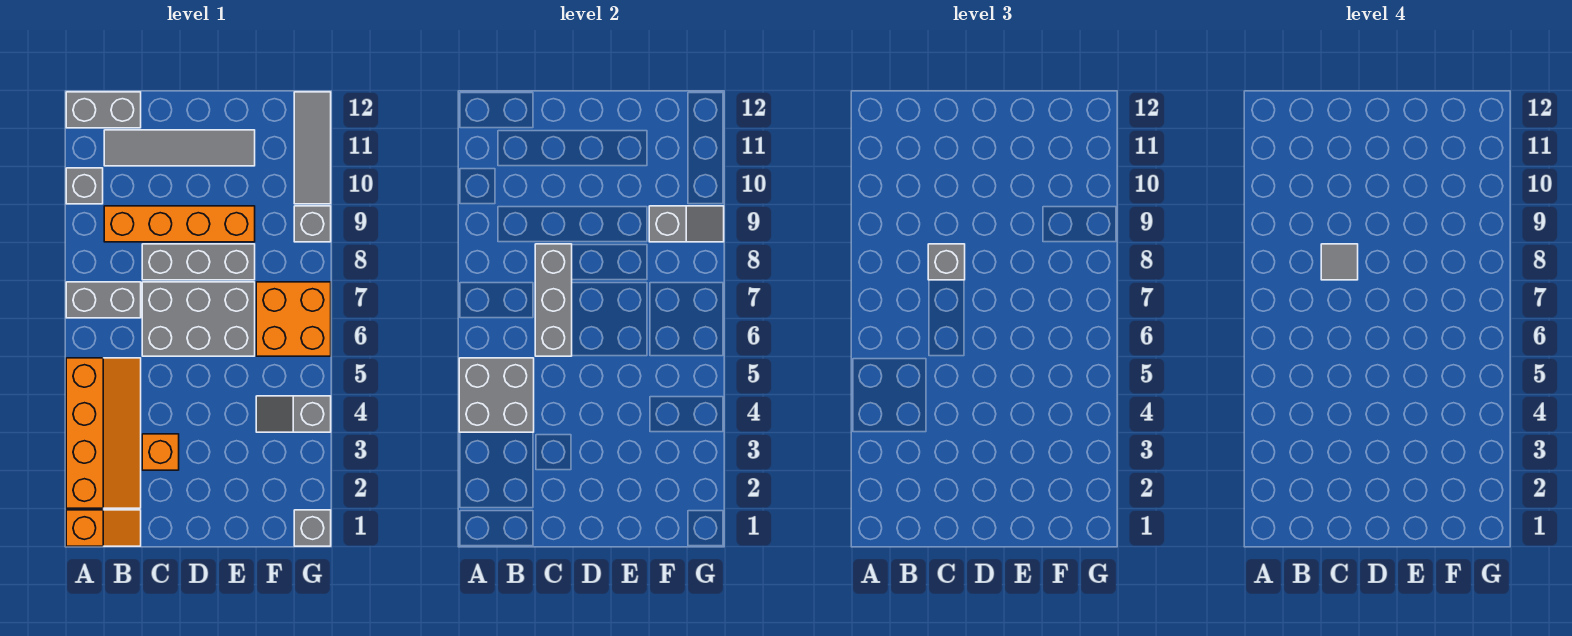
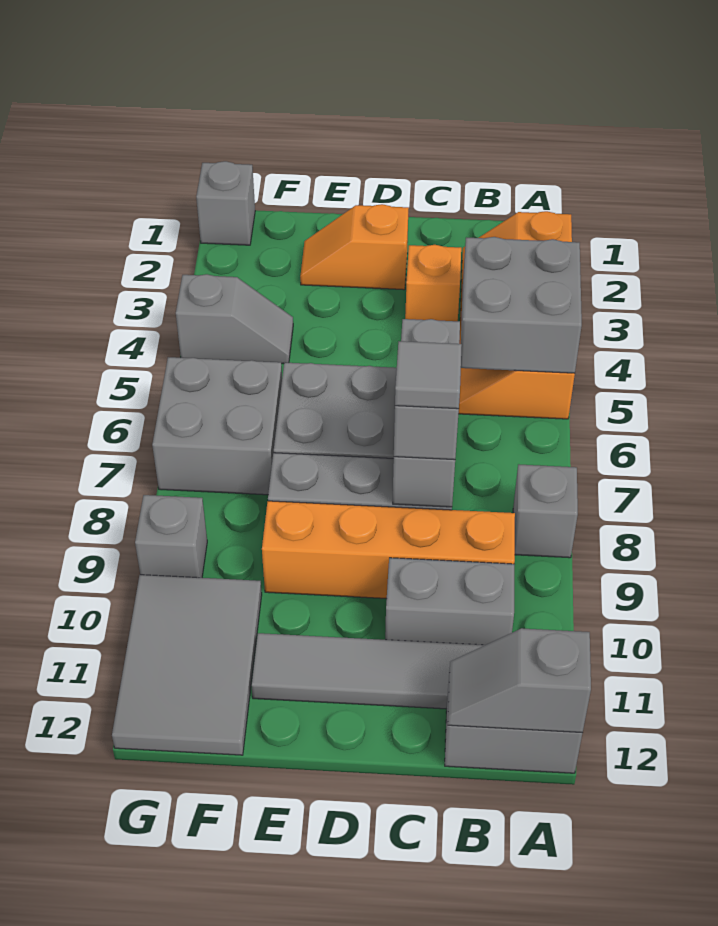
orange 1x2 slope [66,510,141,546] -> orange 1x2 slope moved to [300,204,409,290]
grey 1x2 brick [66,282,141,318] -> grey 1x2 brick moved to [385,558,515,645]
grey 1x1 brick [66,168,103,204] -> grey 1x1 brick moved to [513,464,578,558]
orange 2x2 brick [256,282,331,356] -> grey 2x2 brick [152,357,282,495]
grey 1x2 slope [649,206,724,242] -> grey 1x2 slope moved to [448,628,591,733]
grey 1x3 tile [294,92,331,204] -> grey 2x3 tile [112,575,262,755]

